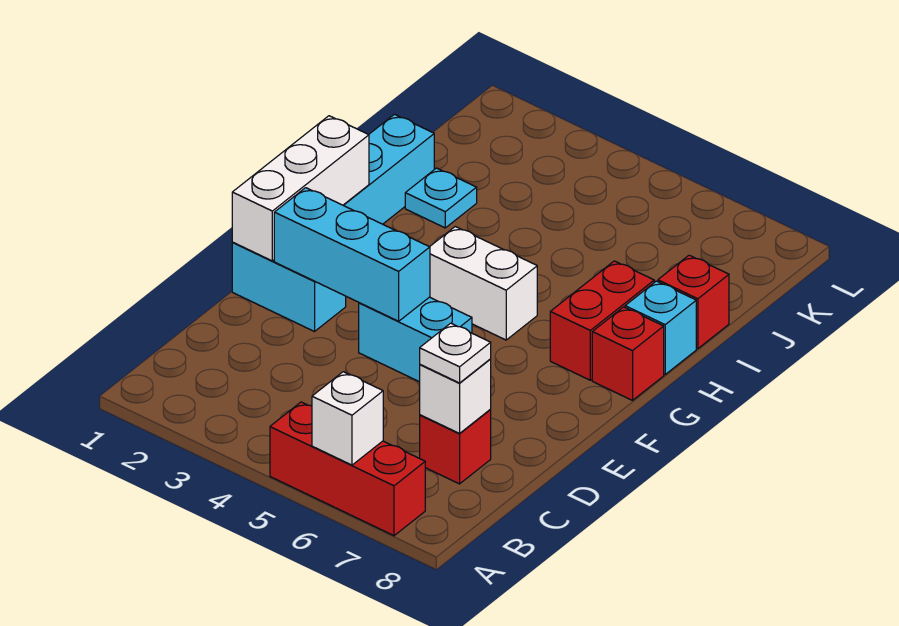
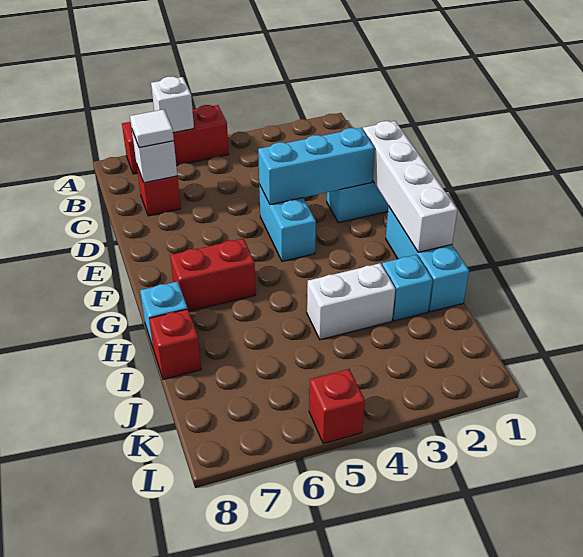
white 1x1 plate [420,323,491,383] -> white 1x1 tile [130,109,174,148]
white 1x3 brick [232,116,369,261] -> white 1x4 brick [363,121,457,252]
cyan 1x2 brick [359,297,472,382] -> cyan 1x2 brick turned to [259,185,316,261]
white 1x2 brick [430,227,537,340] -> white 1x2 brick moved to [307,263,395,340]
red 1x2 brick [550,261,654,380] -> red 1x2 brick turned to [170,238,256,311]
red 1x1 brick [592,307,664,400] -> red 1x1 brick moved to [309,369,365,444]
cyan 1x1 plate [405,168,477,228] -> cyan 1x1 brick [382,255,433,321]

